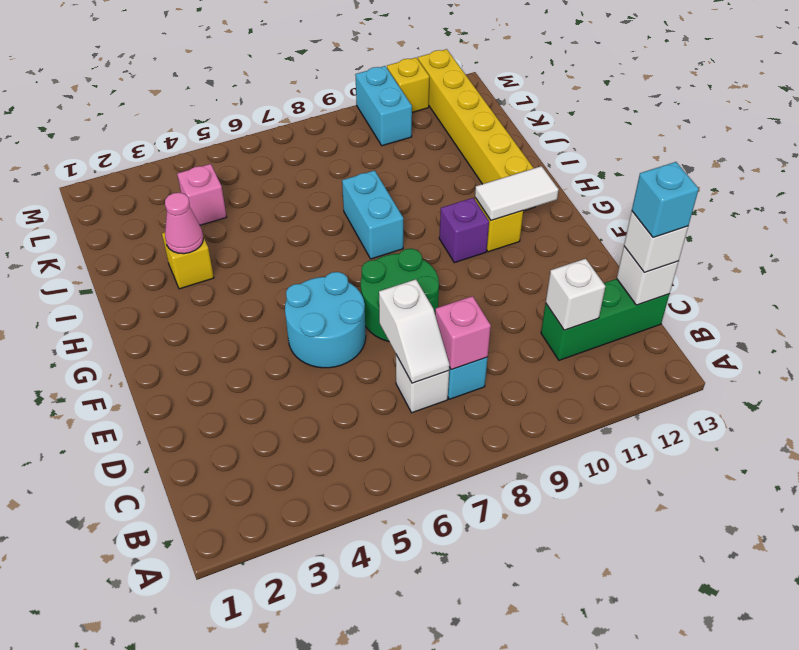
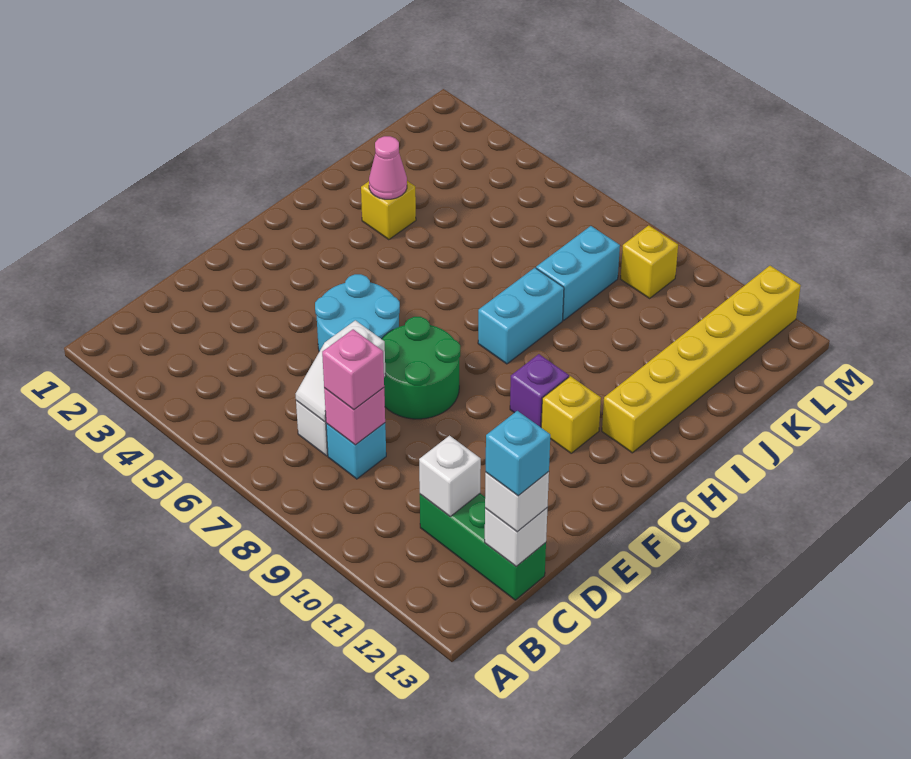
white 1x2 tile [475,166,559,220] -> none
pink 1x1 brick [177,164,227,225] -> pink 1x1 brick moved to [322,329,384,410]
cyan 1x2 brick [355,66,412,146] -> cyan 1x2 brick moved to [536,226,620,320]
yellow 1x1 brick [387,58,429,112] -> yellow 1x1 brick moved to [621,225,678,298]

